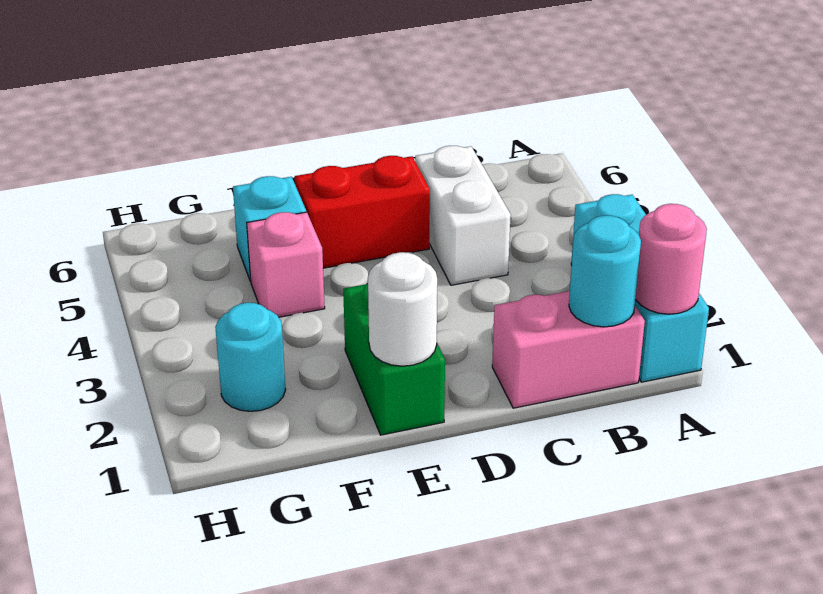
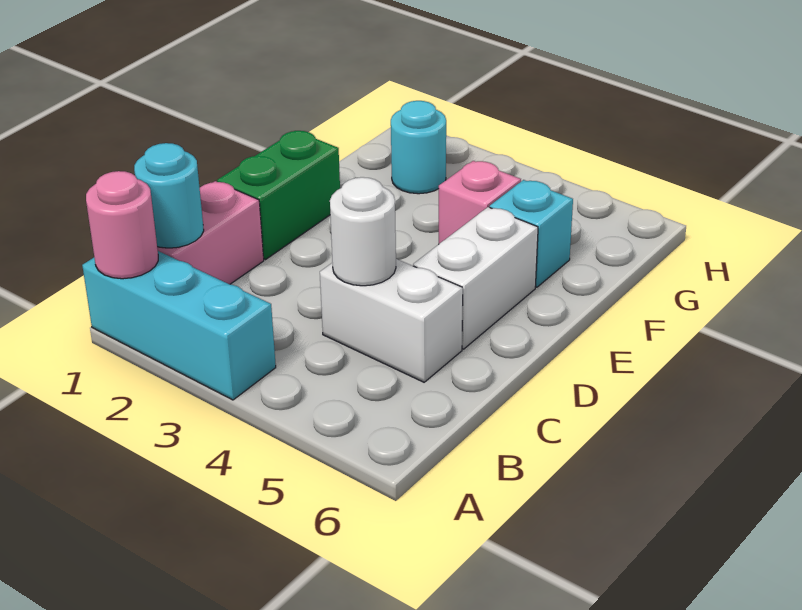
red 1x2 brick [295,156,430,268] -> white 1x2 brick [413,207,538,349]
green 1x2 brick [343,283,445,435] -> green 1x2 brick turned to [217,131,340,259]
white 1x1 round brick [368,252,437,366] -> white 1x1 round brick moved to [330,177,396,286]

